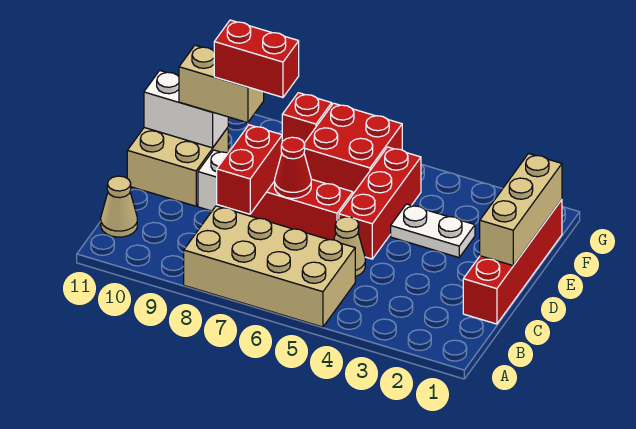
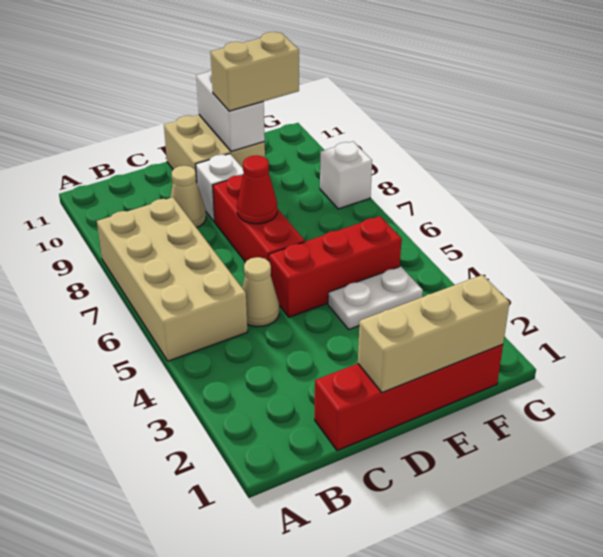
tan 1x1 cone [101,176,137,237] -> tan 1x1 cone moved to [170,166,206,228]
red 1x2 brick [217,125,282,214] -> none
white 1x2 plate [391,204,475,257] -> white 1x2 plate turned to [328,266,423,329]
red 1x2 brick [214,20,299,97] -> none
tan 1x2 brick [179,45,264,123] -> tan 1x2 brick turned to [210,32,299,111]
red 2x2 brick [304,103,402,194] -> none
red 1x1 brick [282,93,332,143] -> white 1x1 brick [320,142,372,209]

